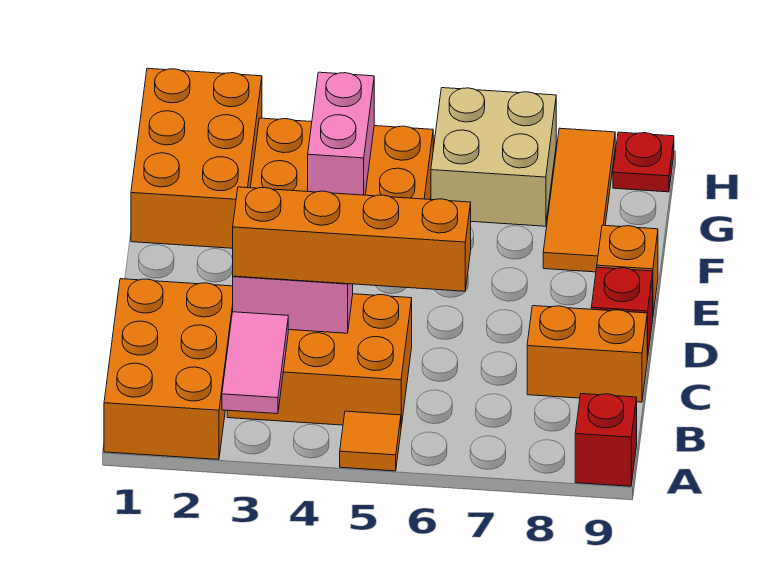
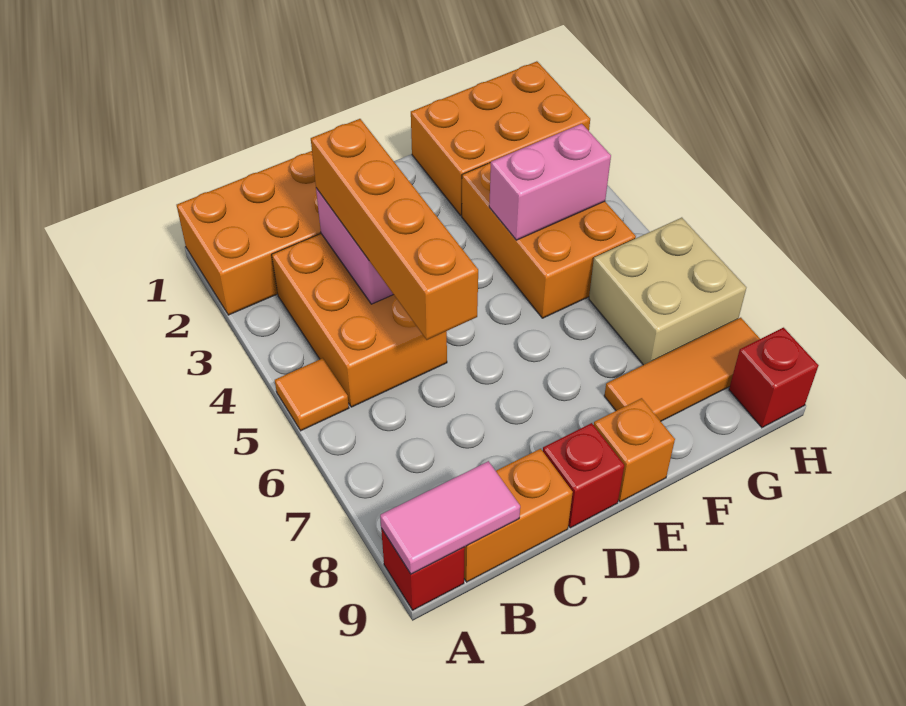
pink 1x2 tile [222,312,288,414] -> pink 1x2 tile moved to [380,461,520,574]
orange 1x2 brick [527,306,647,402] -> orange 1x2 brick turned to [464,449,573,582]
red 1x1 plate [613,132,674,192] -> red 1x1 brick [729,328,819,428]

